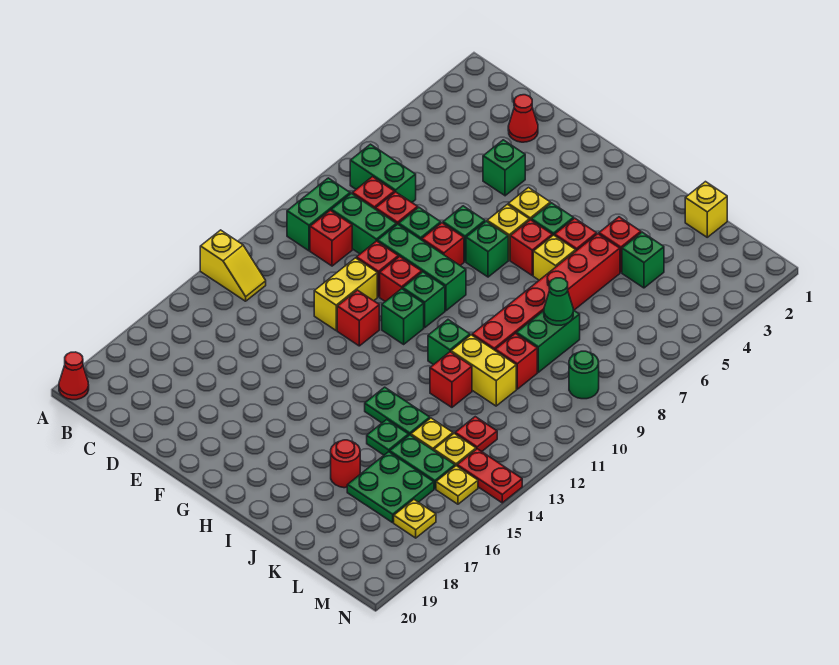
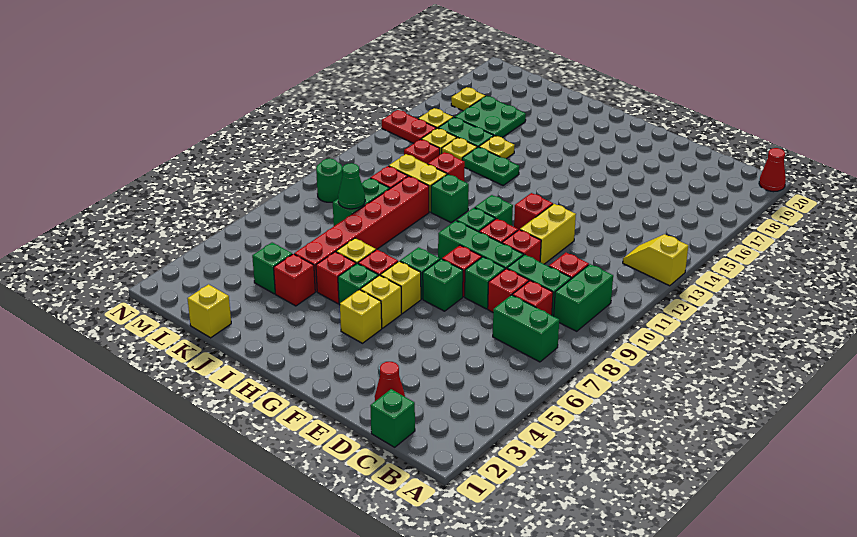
green 1x1 brick [483,140,525,196] -> green 1x1 brick moved to [370,389,415,447]
none -> yellow 1x1 brick [340,290,382,343]
green 1x1 plate [367,419,409,455] -> yellow 1x1 plate [479,136,515,159]
red 1x1 round brick [331,440,360,488] -> none

